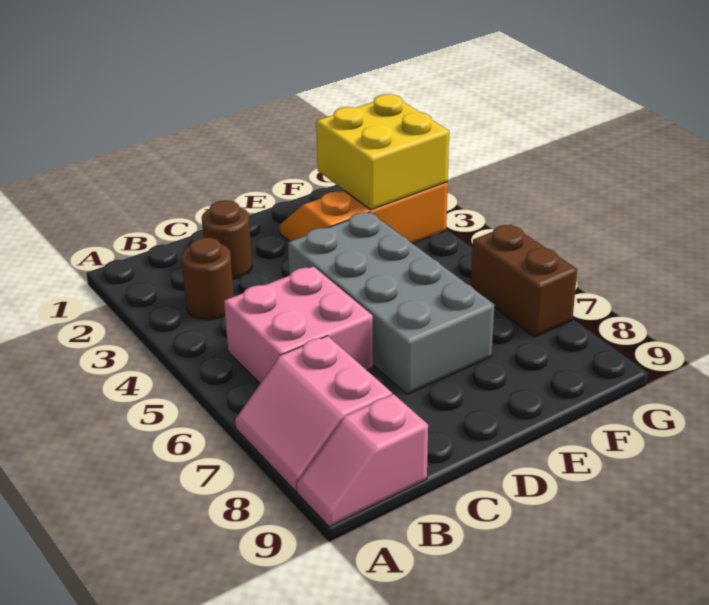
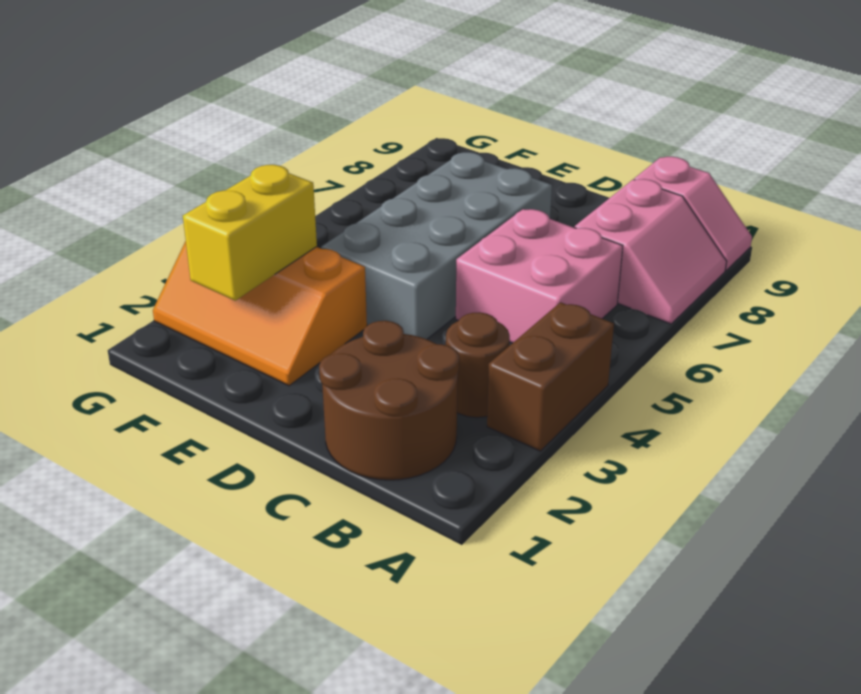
brown 1x1 round brick [202,200,252,279] -> brown 2x2 round brick [319,321,459,480]
yellow 2x2 brick [316,94,449,210] -> yellow 1x2 brick [183,165,317,301]
brown 1x2 brick [471,225,577,337] -> brown 1x2 brick moved to [487,302,614,451]

